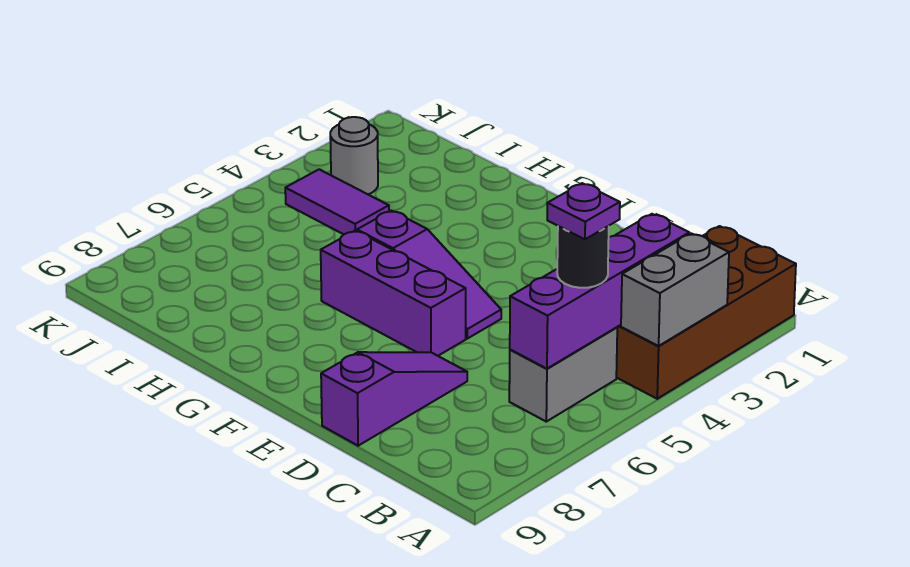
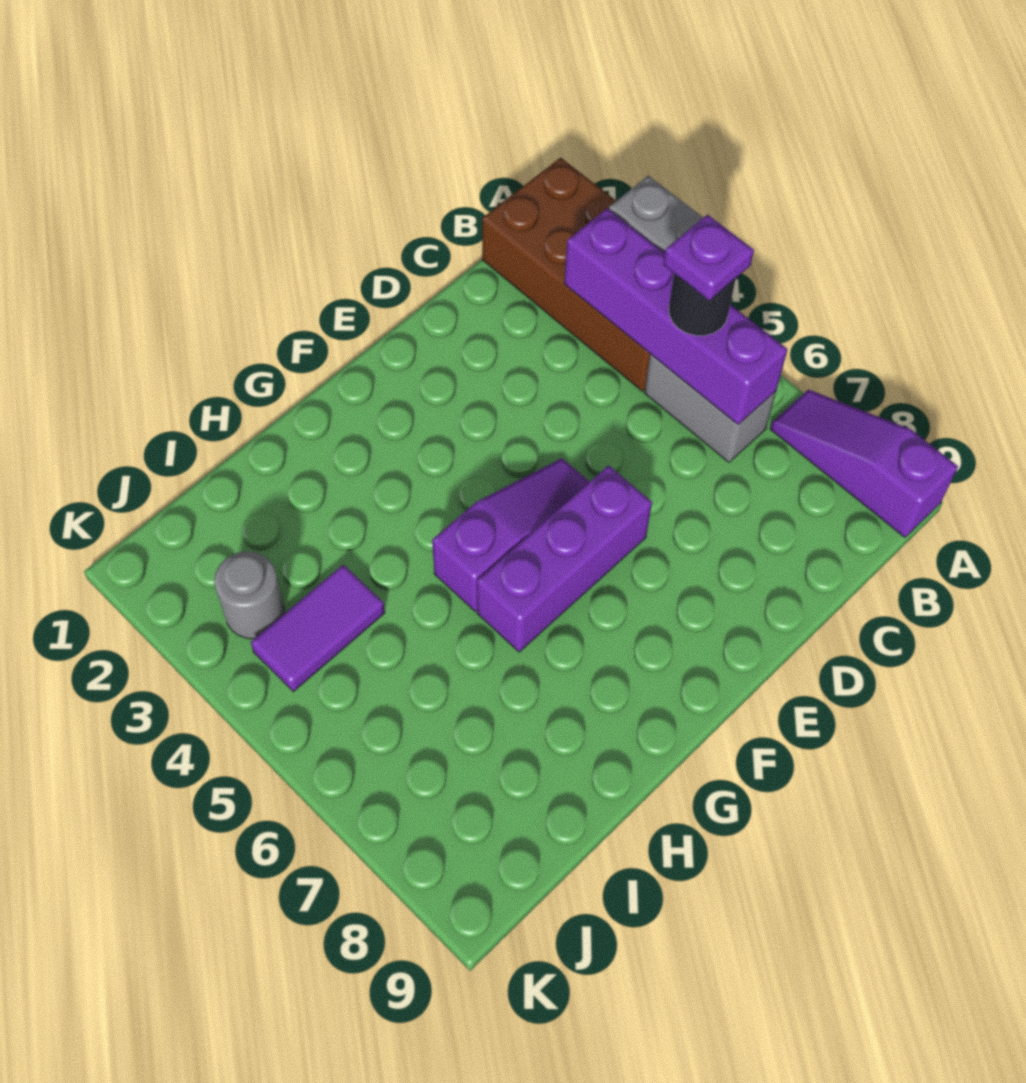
purple 1x3 slope [321,352,467,446] -> purple 1x3 slope moved to [770,390,958,537]

